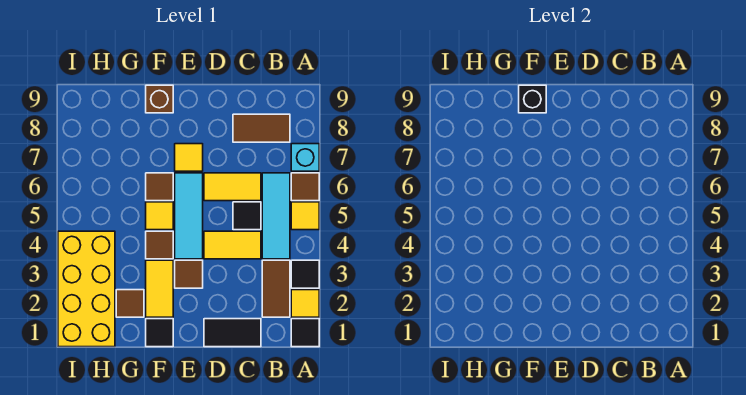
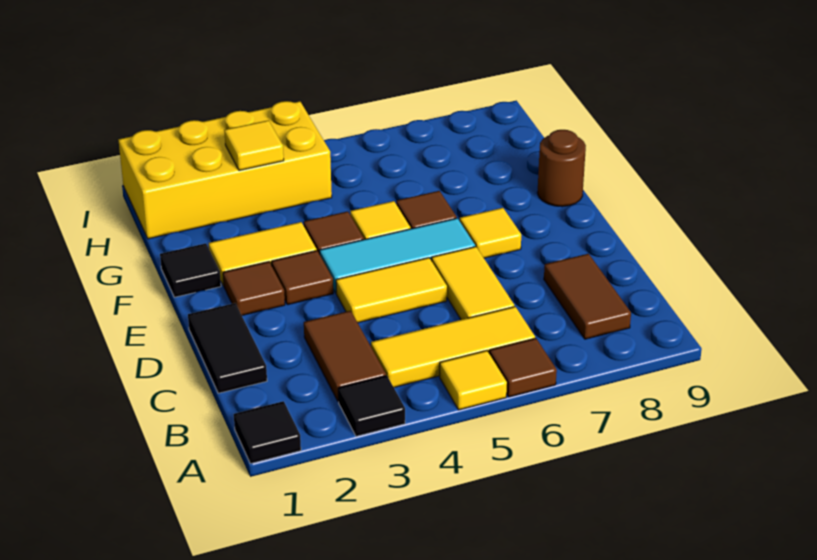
yellow 1x1 tile [291,290,319,317] -> yellow 1x1 tile moved to [224,120,284,170]
cyan 1x1 brick [291,144,319,171] -> none
brown 1x2 tile [262,260,290,317] -> brown 1x2 tile turned to [304,311,386,402]
cyan 1x3 tile [262,173,290,259] -> yellow 1x3 tile [371,307,535,387]
yellow 1x2 tile [204,231,261,259] -> yellow 1x2 tile turned to [336,258,447,323]
black 1x1 tile [233,202,261,230] -> none
brown 1x1 brick [146,85,173,113] -> brown 1x1 round brick [537,130,586,207]
black 1x1 brick [519,85,546,113] -> none
brown 1x1 tile [116,290,144,317] -> brown 1x1 tile moved to [223,262,285,315]

